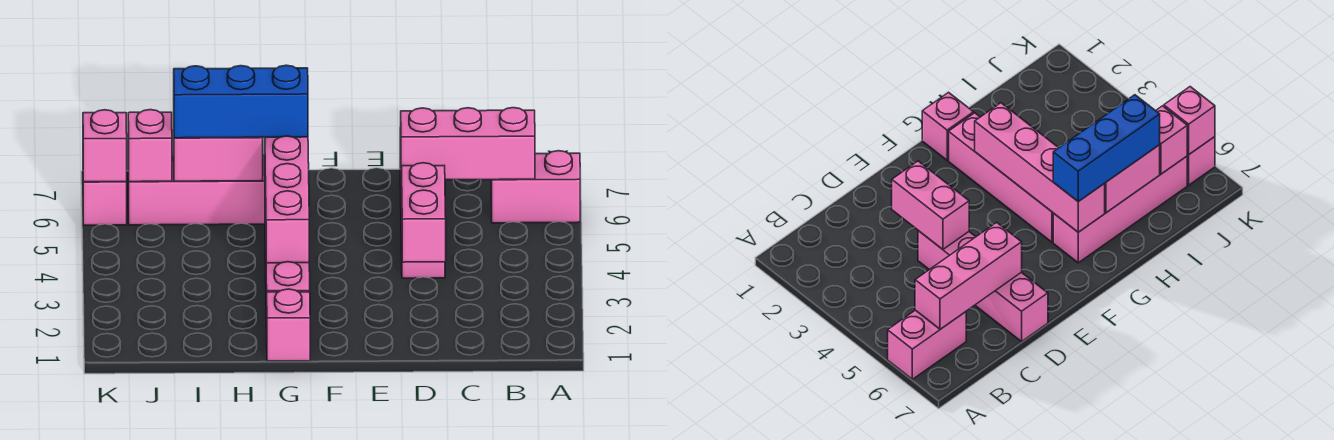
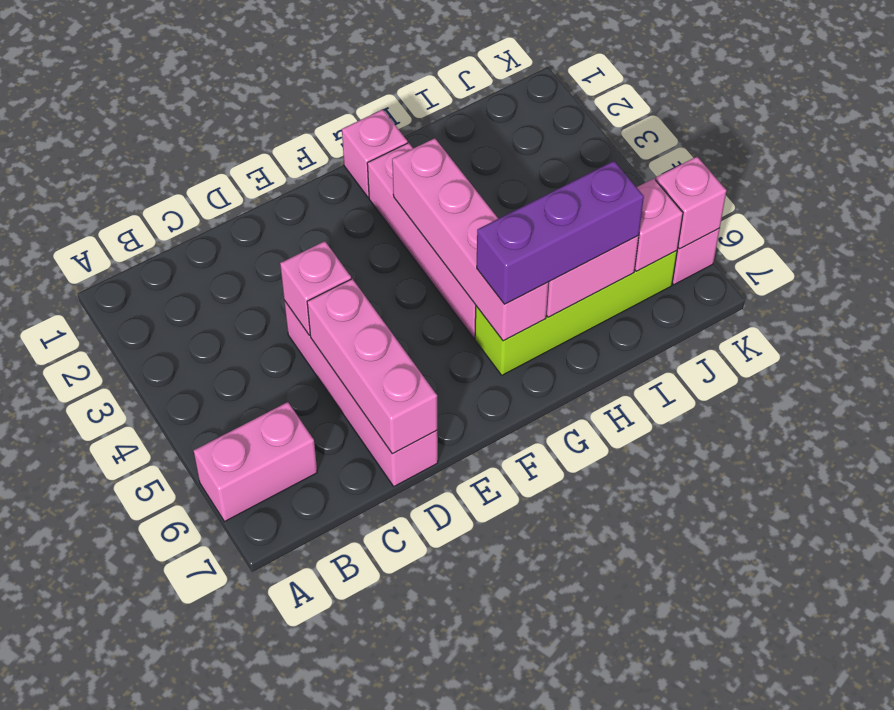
pink 1x3 brick [401,108,535,180] -> pink 1x3 brick turned to [307,279,437,454]
pink 1x2 brick [402,163,446,262] -> pink 1x1 brick [280,241,351,335]
pink 1x4 brick [128,155,265,225] -> lime 1x4 brick [475,251,677,375]
blue 1x3 brick [174,65,308,138] -> purple 1x3 brick [477,161,644,304]

